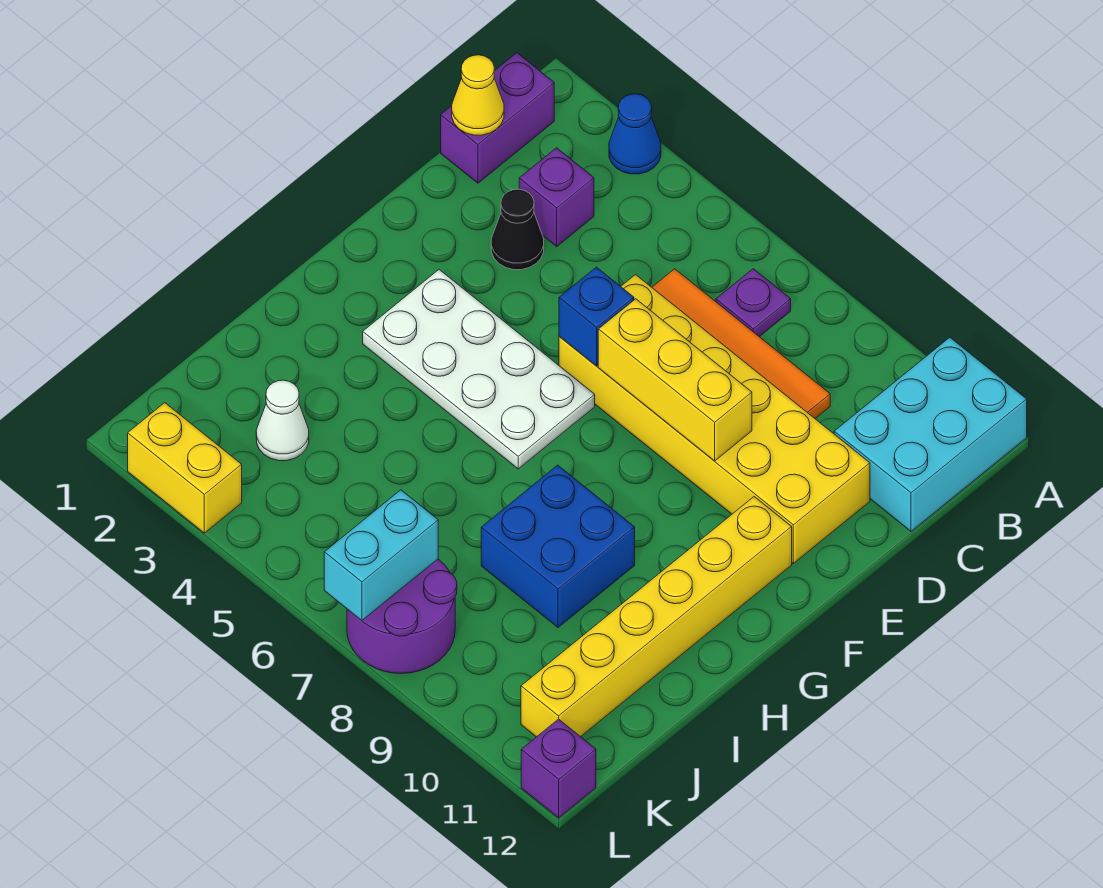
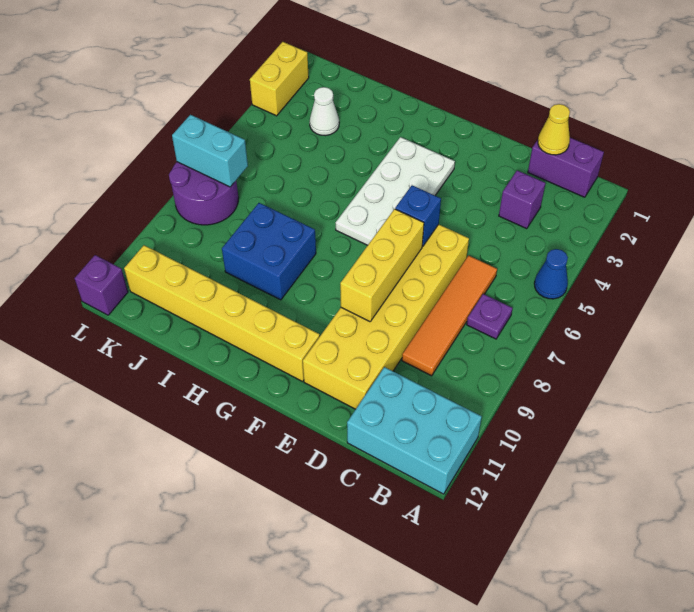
blue 1x1 cone [609,94,661,174] -> blue 1x1 cone moved to [534,249,568,299]
black 1x1 cone [491,189,544,270] -> none

